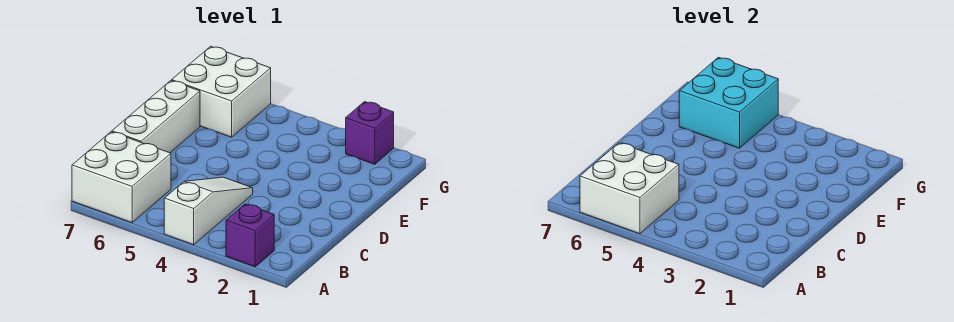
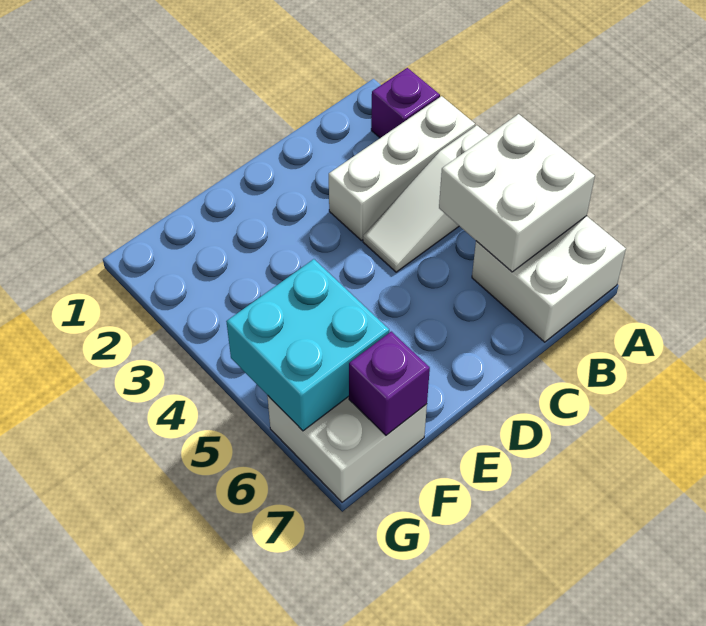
white 1x3 brick [112,81,200,153] -> white 1x3 brick moved to [329,96,475,241]
purple 1x1 brick [346,102,394,164] -> purple 1x1 brick moved to [349,332,430,435]

